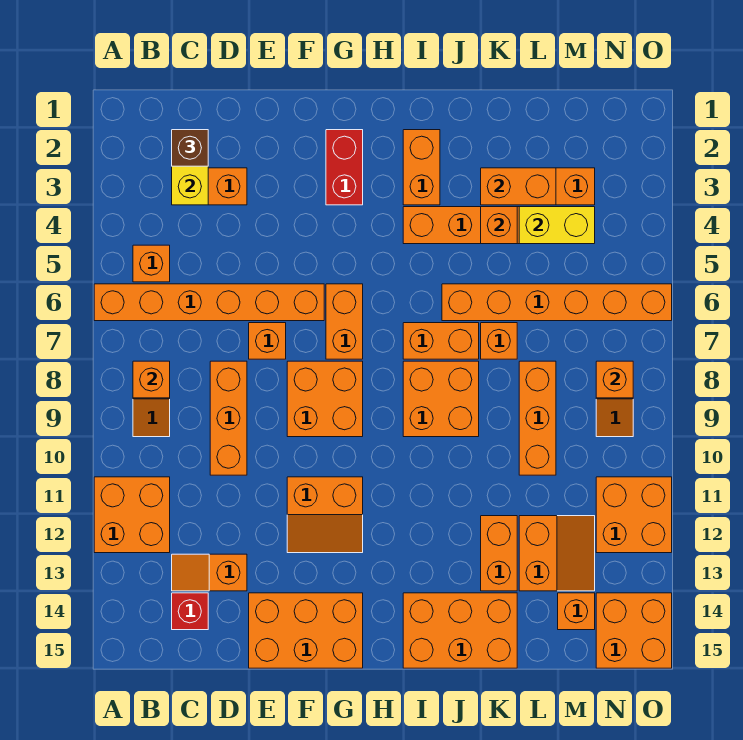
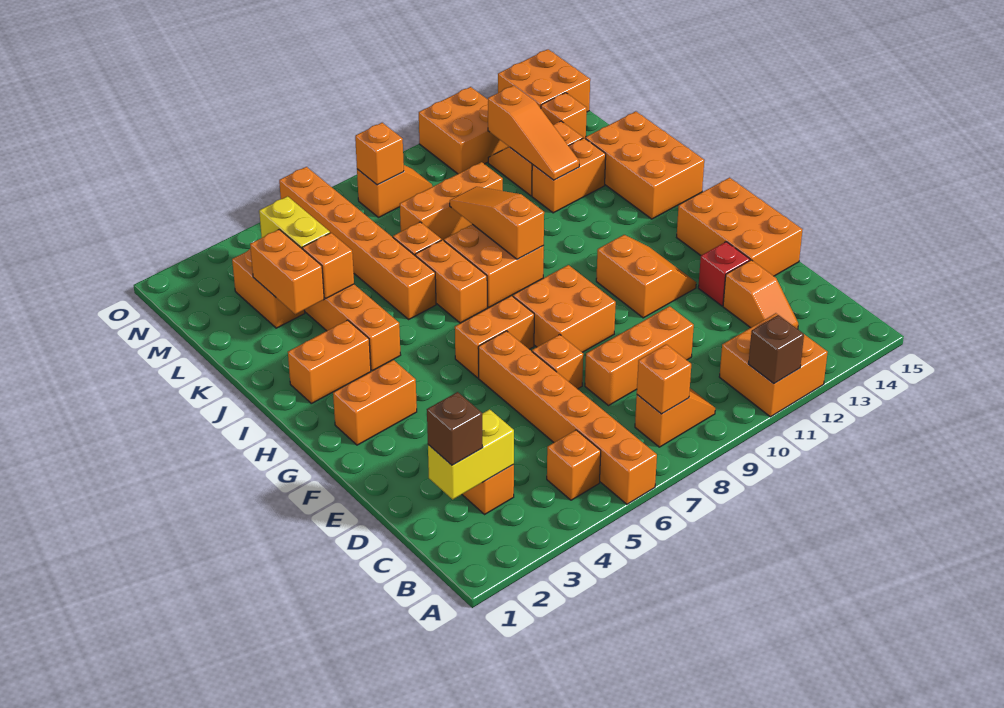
none -> brown 1x1 brick [748,315,804,384]
red 1x1 brick [172,593,208,630] -> red 1x1 brick moved to [698,242,750,306]
red 1x2 brick [326,130,363,205] -> orange 1x2 brick [333,360,417,445]
none -> orange 1x3 slope [450,187,544,259]
none -> orange 1x3 slope [488,86,579,180]

